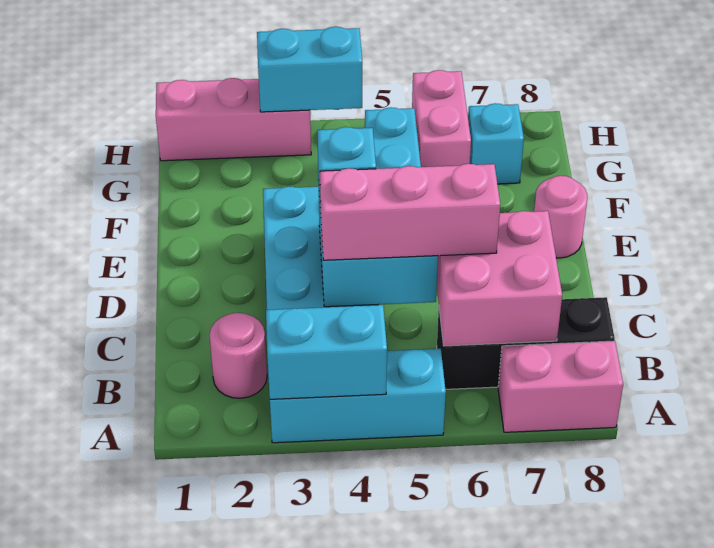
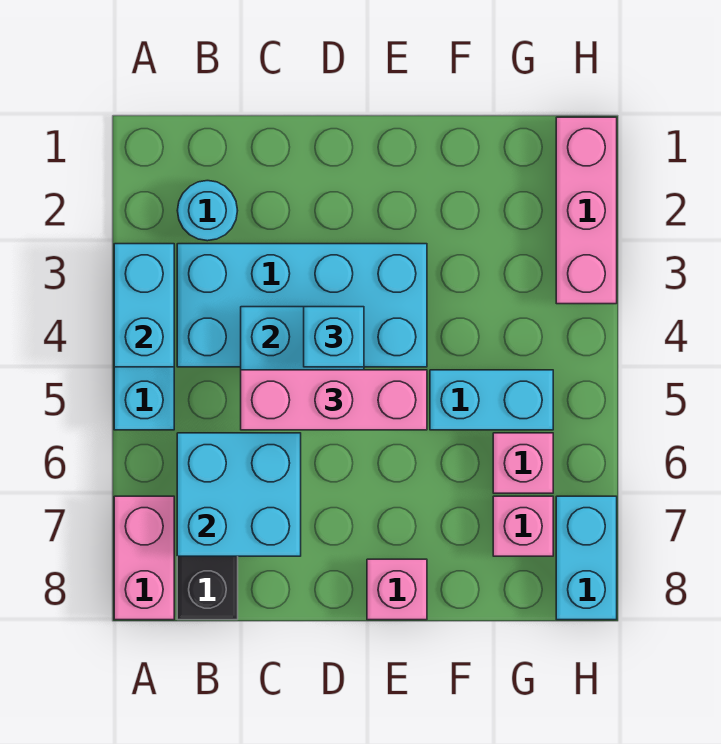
pink 1x1 round brick [209,313,267,398] -> cyan 1x1 round brick [177,181,238,241]
pink 2x2 brick [437,211,562,346] -> cyan 2x2 brick [177,433,301,556]
pink 1x3 brick [320,164,500,260] -> pink 1x3 brick turned to [241,370,427,430]
pink 1x1 round brick [534,176,587,258] -> pink 1x1 brick [367,559,427,620]
pink 1x2 brick [412,70,471,167] -> pink 1x1 brick [493,433,553,493]
cyan 1x1 brick [468,103,524,184] -> pink 1x1 brick [493,496,553,556]
cyan 1x2 brick [257,27,362,112] -> cyan 1x2 brick moved to [556,496,617,620]

